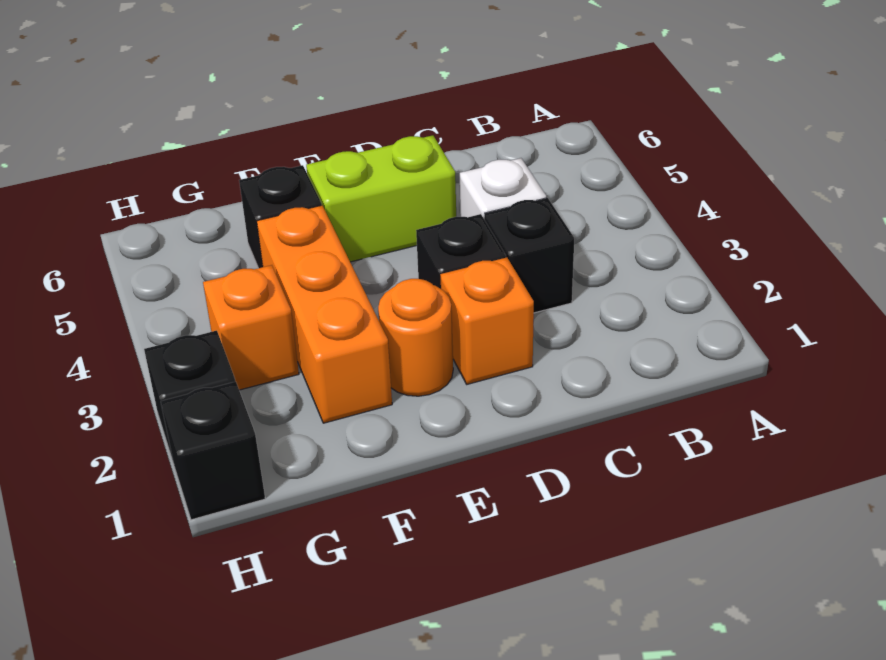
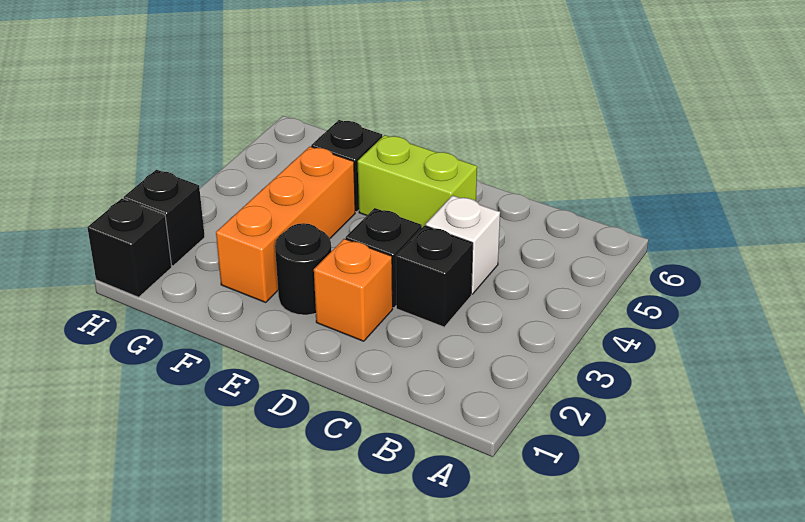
orange 1x1 round brick [378,279,453,396] -> black 1x1 round brick [275,223,331,315]
orange 1x1 brick [203,265,299,390] -> none

